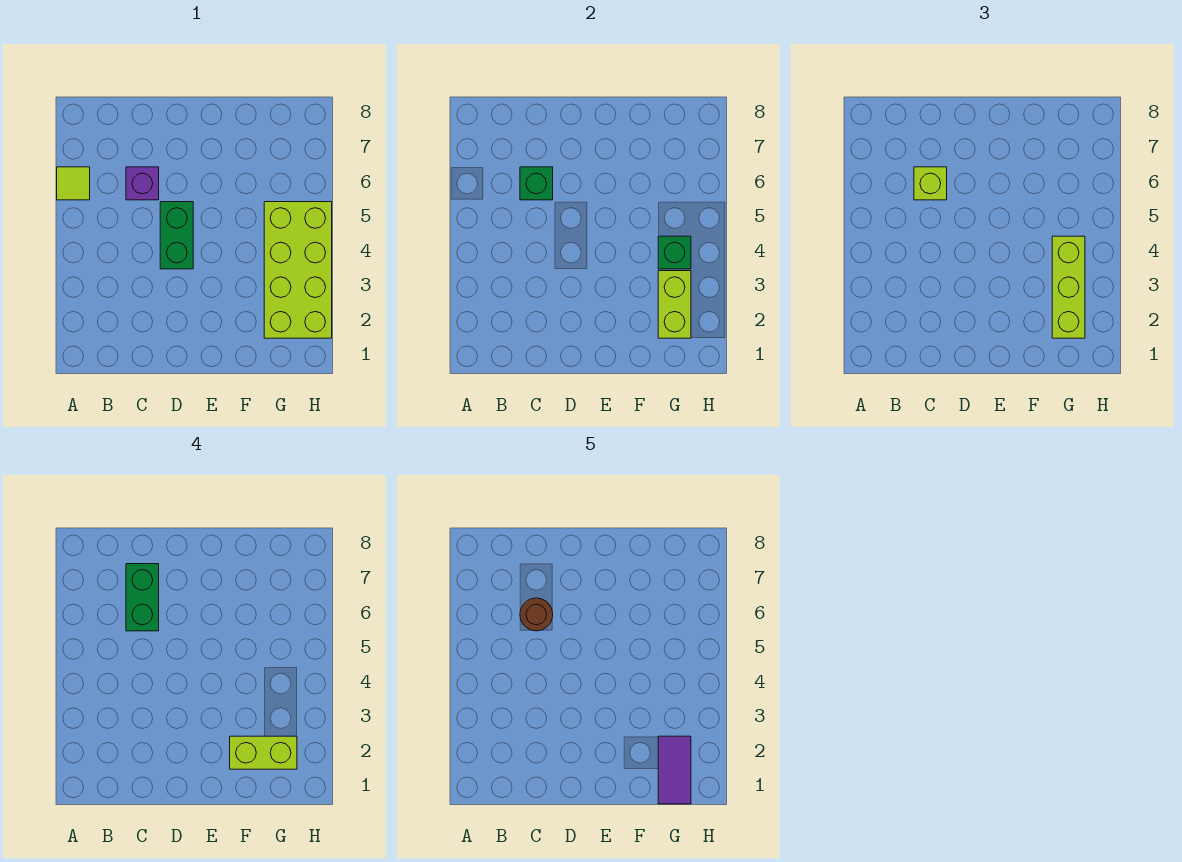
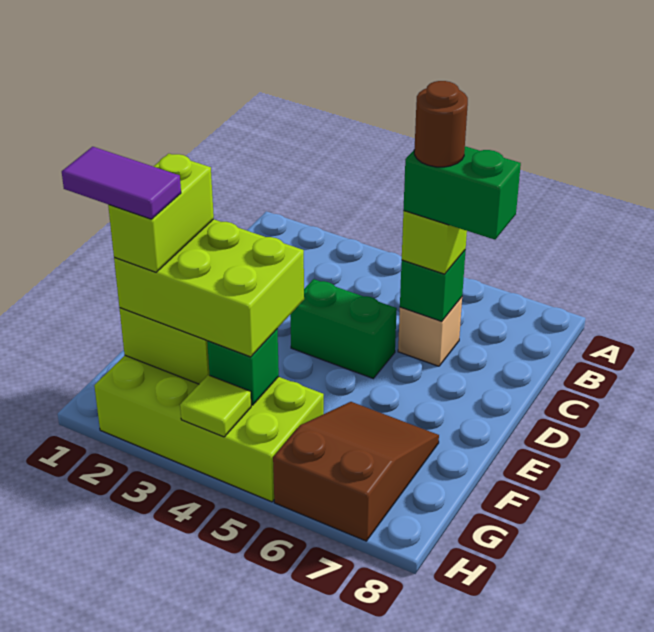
lime 1x1 tile [57,167,90,200] -> lime 1x1 tile moved to [180,375,251,437]
purple 1x1 brick [126,167,159,200] -> tan 1x1 brick [398,297,462,366]
none -> brown 2x3 slope [273,402,439,541]
lime 1x3 brick [1052,236,1085,338] -> lime 2x3 brick [114,219,304,357]

